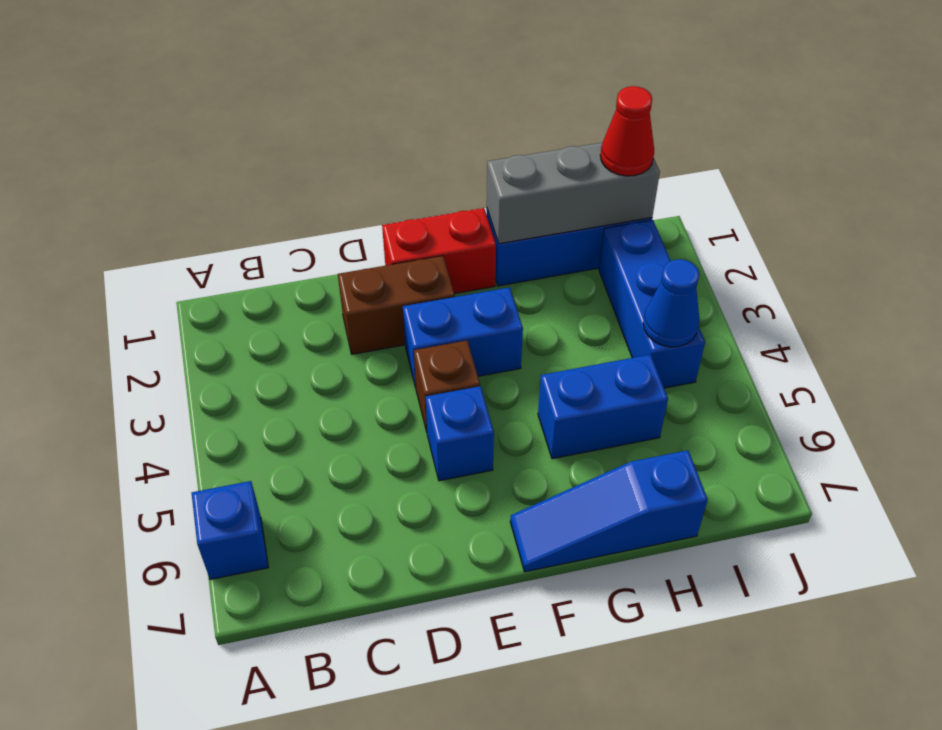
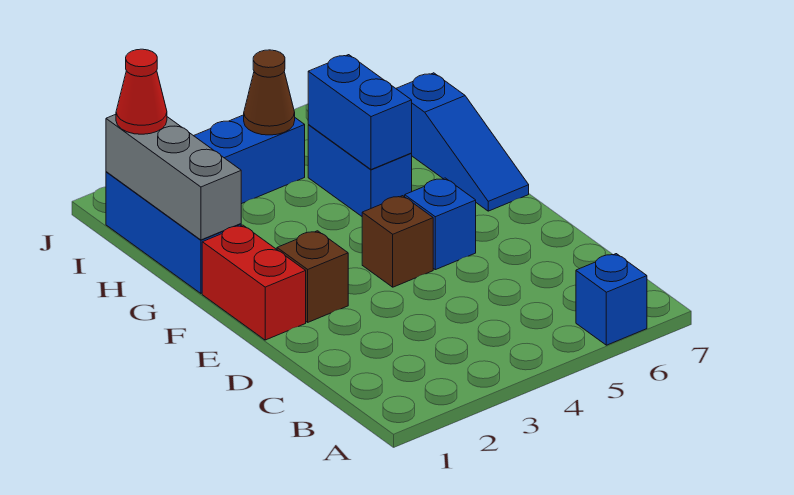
brown 1x2 brick [338,256,455,354] -> brown 1x1 brick [277,231,348,322]
blue 1x2 brick [403,287,523,387] -> blue 1x2 brick moved to [308,55,412,170]
blue 1x1 cone [643,259,700,347] -> brown 1x1 cone [244,50,295,135]

